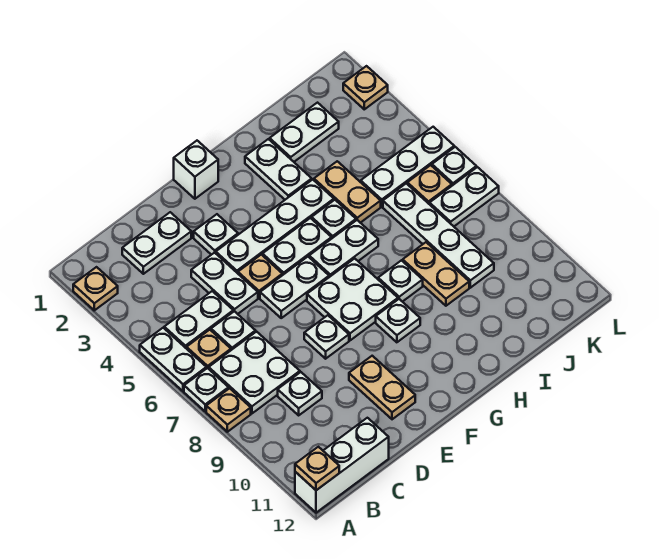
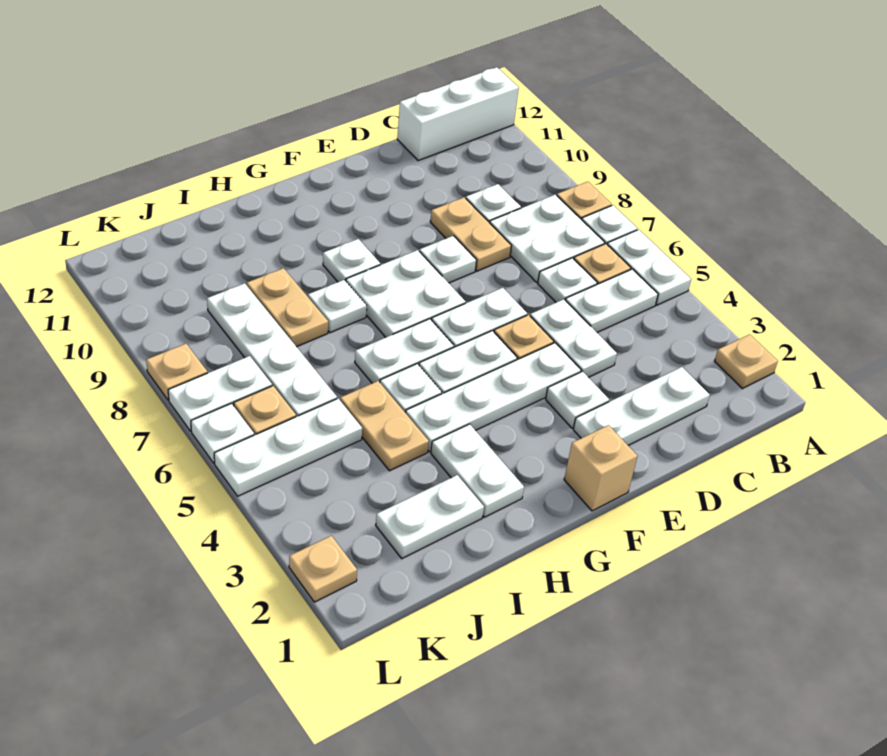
tan 1x1 plate [295,447,339,490] -> tan 1x1 plate moved to [146,344,207,400]
white 1x2 plate [122,212,191,274] -> white 1x3 plate [573,367,710,445]
tan 1x2 plate [349,356,415,419] -> tan 1x2 plate moved to [430,197,511,271]
white 1x1 brick [174,141,218,199] -> tan 1x1 brick [564,425,637,511]

